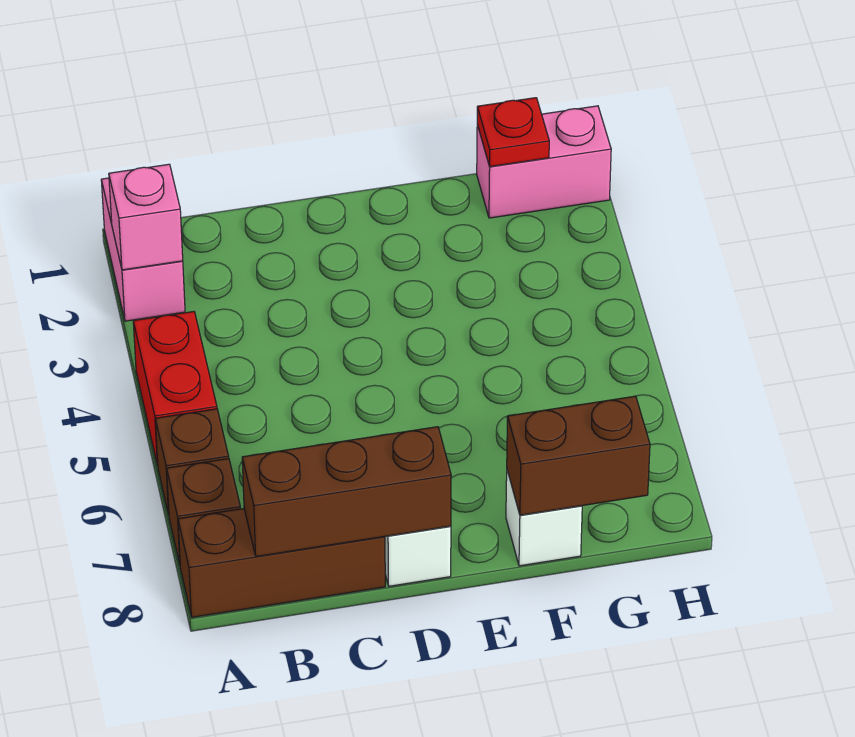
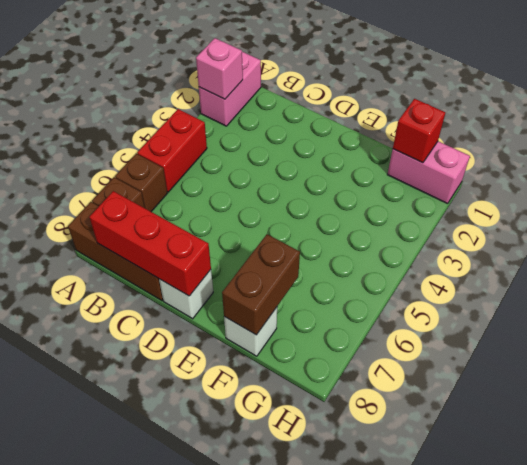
brown 1x3 brick [242,427,451,556] -> red 1x3 brick [90,191,211,296]
brown 1x2 brick [507,396,650,515] -> brown 1x2 brick turned to [222,234,300,335]
red 1x1 plate [477,98,549,167] -> red 1x1 brick [393,99,445,163]

